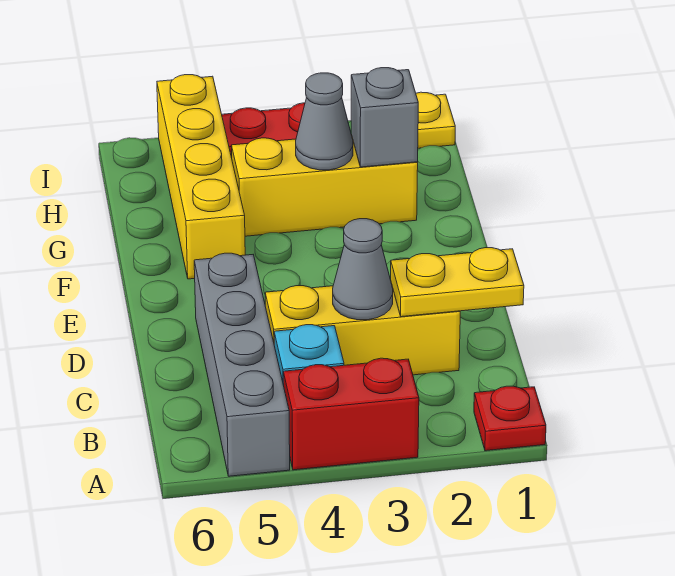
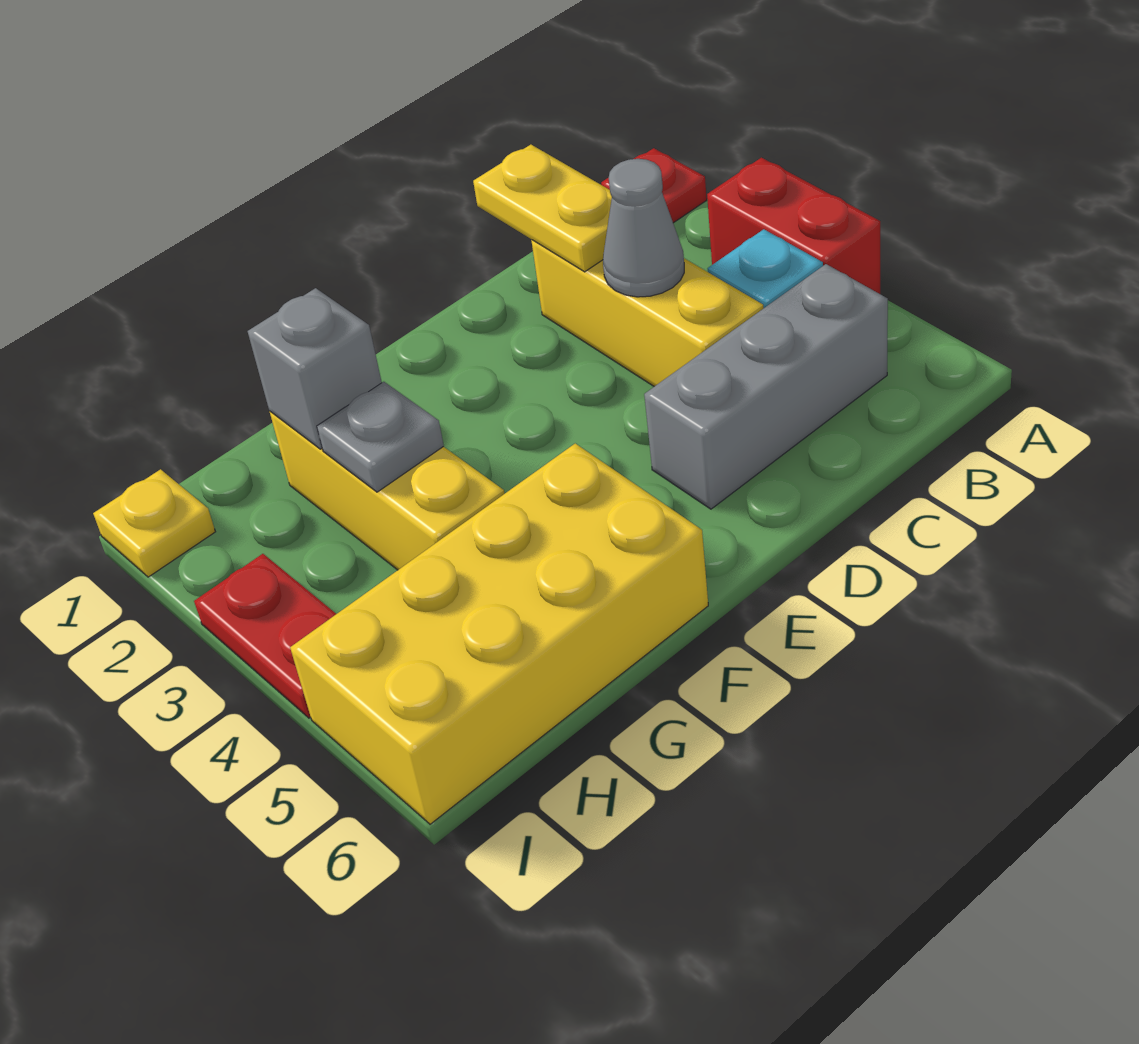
grey 1x4 brick [194,253,290,476] -> grey 1x3 brick [644,264,888,509]
yellow 1x4 brick [157,75,245,279] -> yellow 2x4 brick [290,443,708,824]
grey 1x1 cone [296,73,353,170] -> grey 1x1 plate [317,382,444,492]

